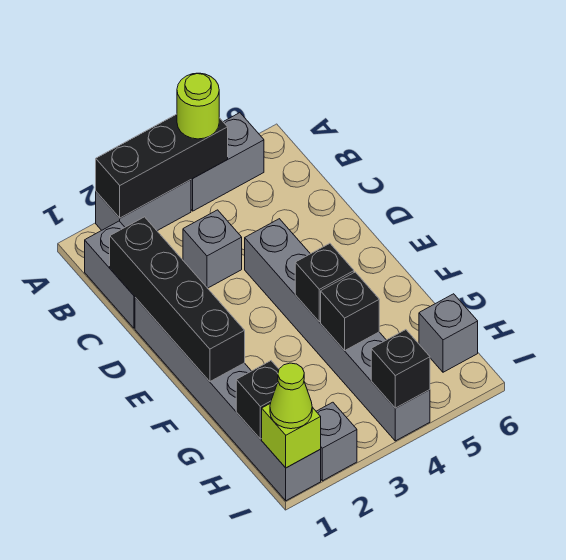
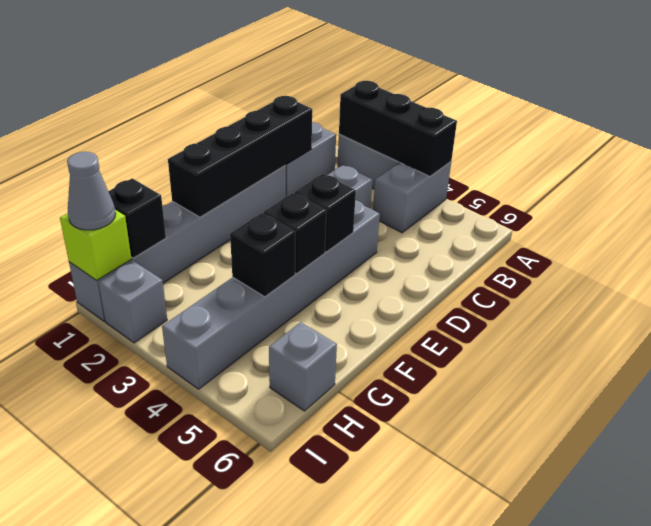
grey 1x2 brick [191,113,264,211] -> grey 1x2 brick turned to [373,162,451,233]
lime 1x1 round brick [177,73,219,139] -> none
lime 1x1 cone [270,363,312,429] -> grey 1x1 cone [67,152,116,230]
black 1x1 brick [371,330,430,408] -> black 1x1 brick moved to [295,174,356,252]

